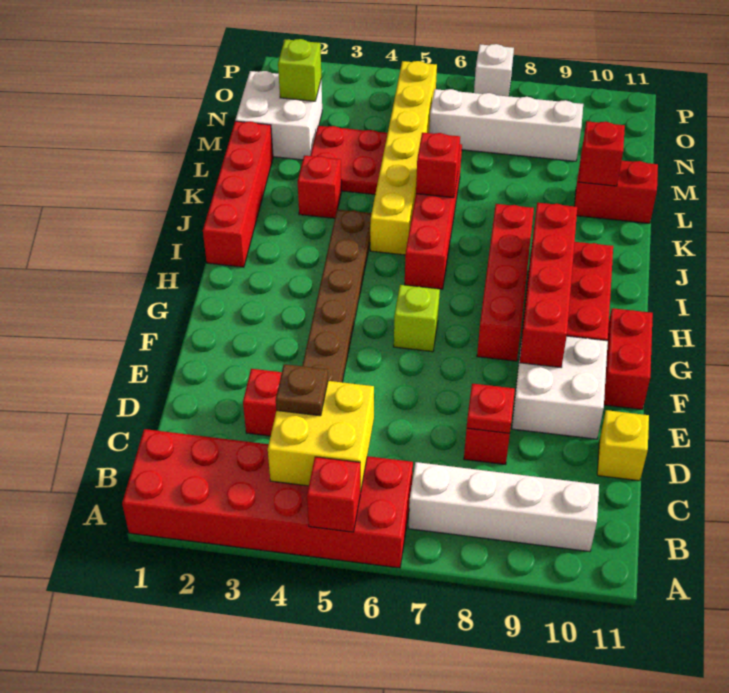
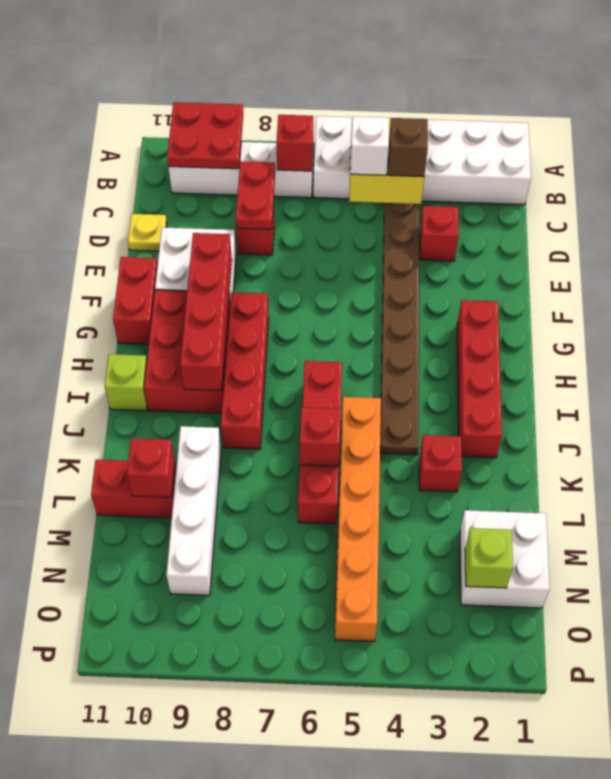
red 2x6 brick [122,429,413,568] -> white 2x6 brick [313,116,531,205]
red 1x1 brick [307,457,360,532] -> red 1x1 brick moved to [276,115,313,171]
brown 1x1 plate [276,364,328,416] -> brown 1x1 brick [388,118,428,177]
red 1x1 plate [467,384,515,433] -> red 1x2 plate [236,161,275,229]
yellow 1x1 brick [597,410,649,481] -> yellow 1x1 plate [128,214,167,251]
lime 1x1 brick [394,285,440,352] -> lime 1x1 brick moved to [105,354,147,411]
red 1x4 brick [203,121,273,267] -> red 1x4 brick moved to [457,300,502,458]
yellow 1x6 brick [370,61,437,255] -> orange 1x6 brick [335,397,381,641]
red 2x2 plate [310,126,388,194] -> red 2x2 plate moved to [167,102,243,169]
white 1x4 brick [429,89,583,161] -> white 1x4 brick turned to [166,426,221,595]
white 1x1 brick [474,44,514,96] -> white 1x1 brick moved to [350,117,389,175]

